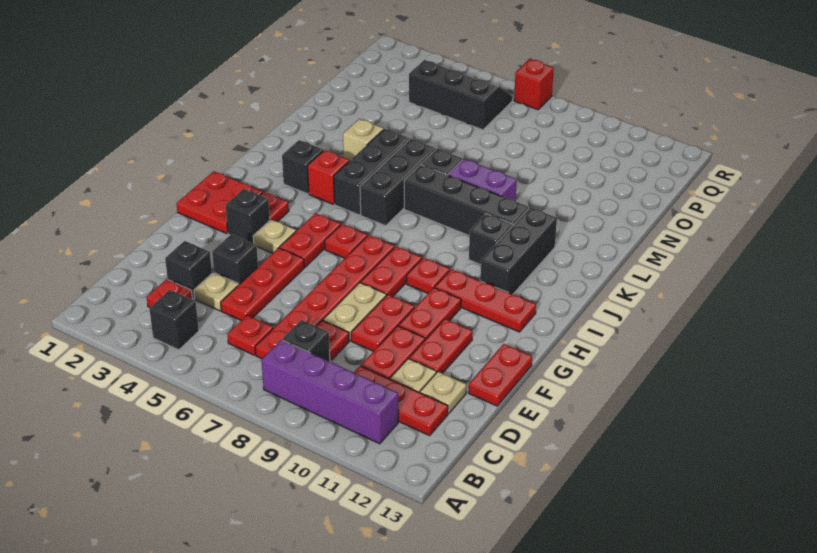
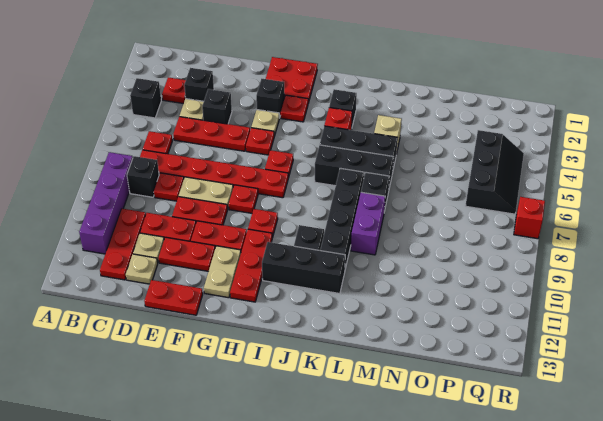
red 1x2 plate [279,213,341,267] -> red 1x1 plate [246,128,274,155]
red 1x2 plate [361,247,422,296] -> red 1x1 plate [229,185,258,213]
none -> tan 1x2 plate [204,246,241,298]

